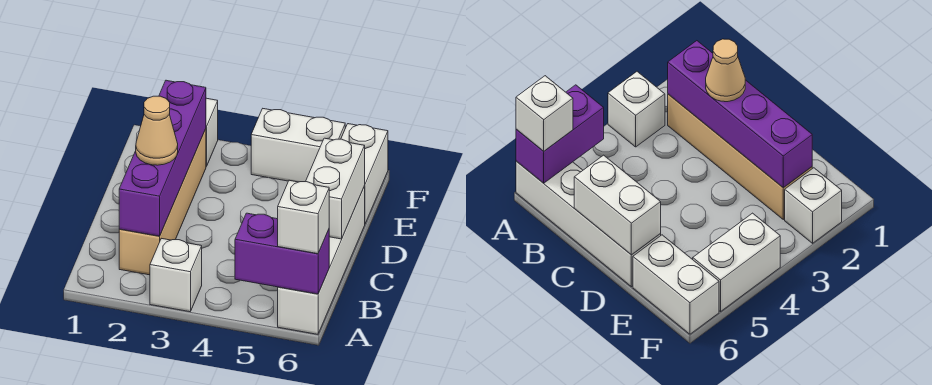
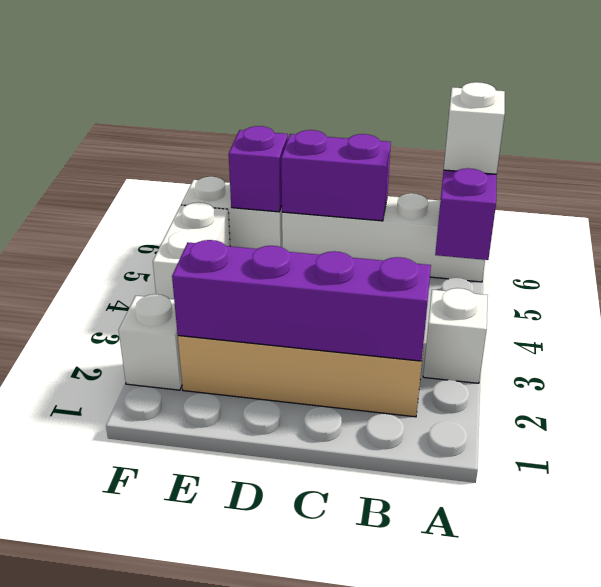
tan 1x1 cone [136,96,178,165] -> none
white 1x2 brick [306,138,365,239] -> purple 1x2 brick [281,130,391,221]
none -> purple 1x1 brick [229,126,288,212]

